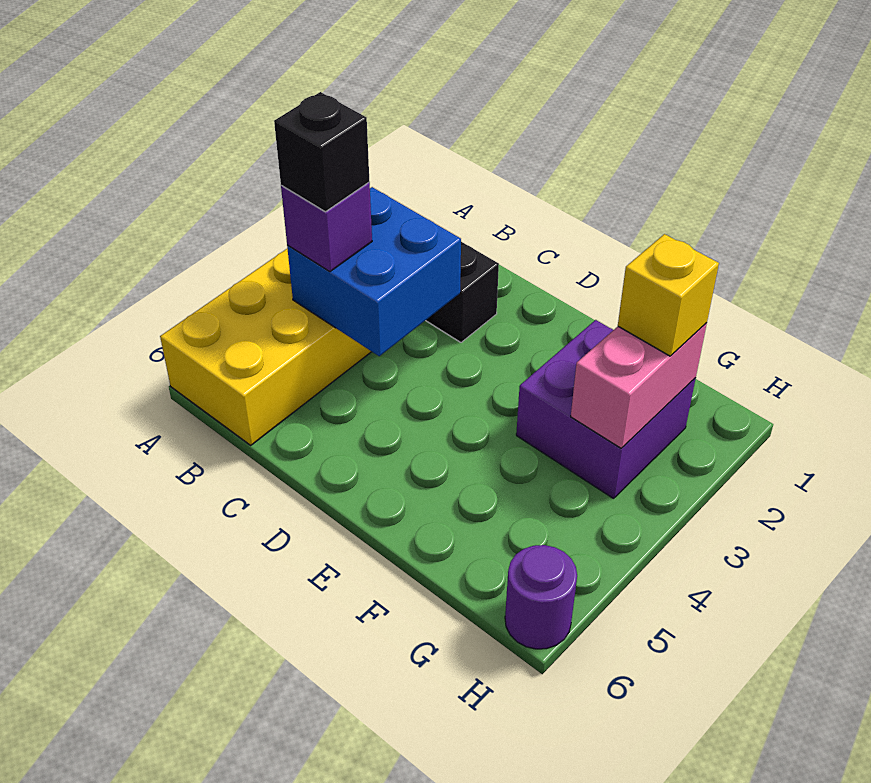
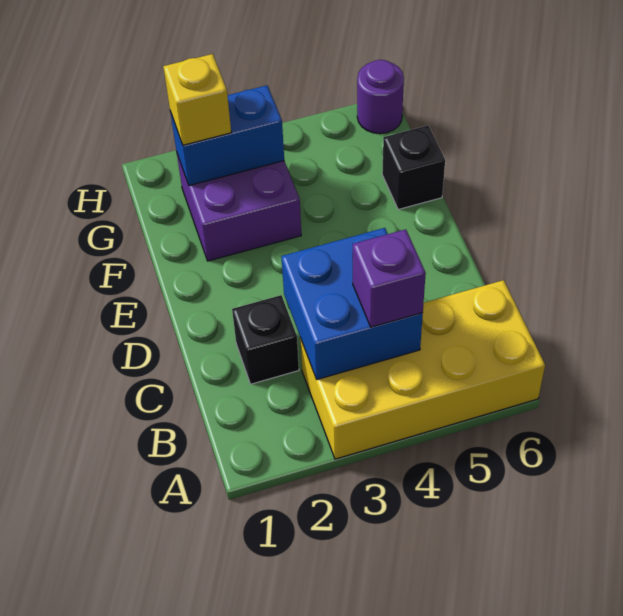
black 1x1 brick [274,92,369,212] -> black 1x1 brick moved to [382,125,445,210]
pink 1x2 brick [571,323,707,448] -> blue 1x2 brick [170,85,284,185]

